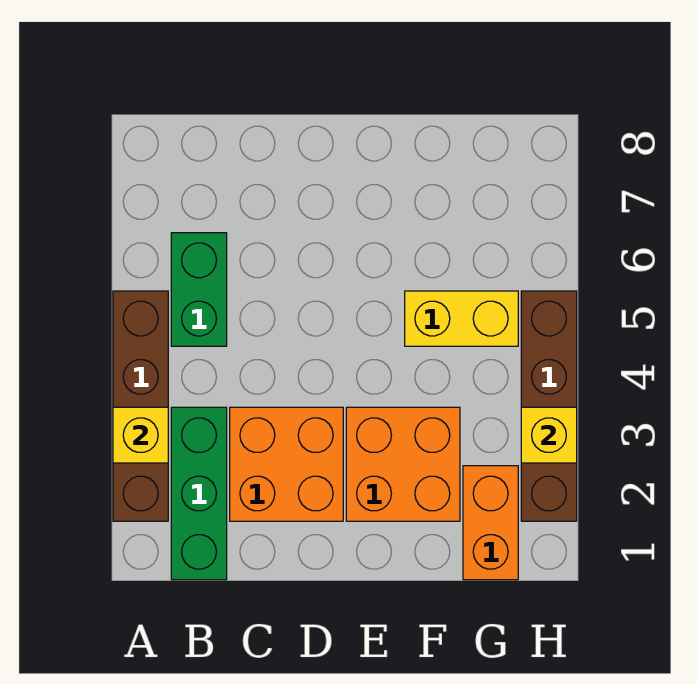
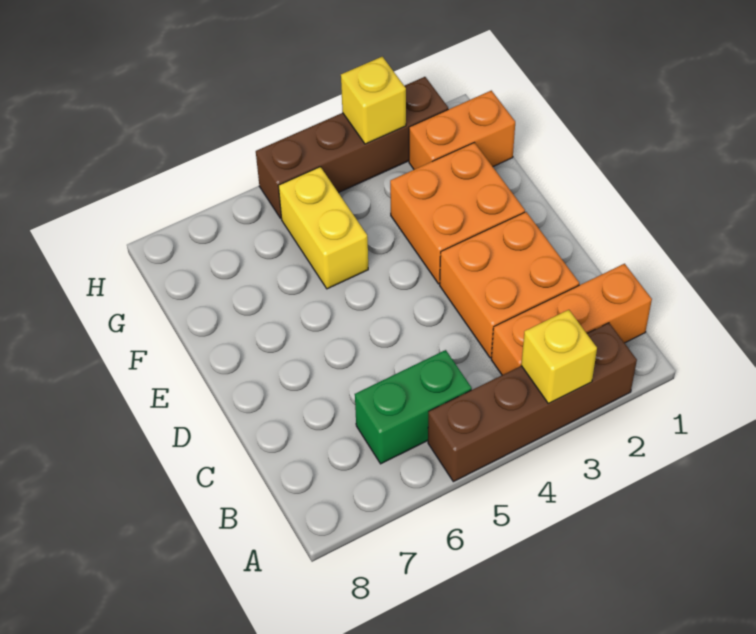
green 1x3 brick [171,407,227,580] -> orange 1x3 brick [491,264,652,375]

